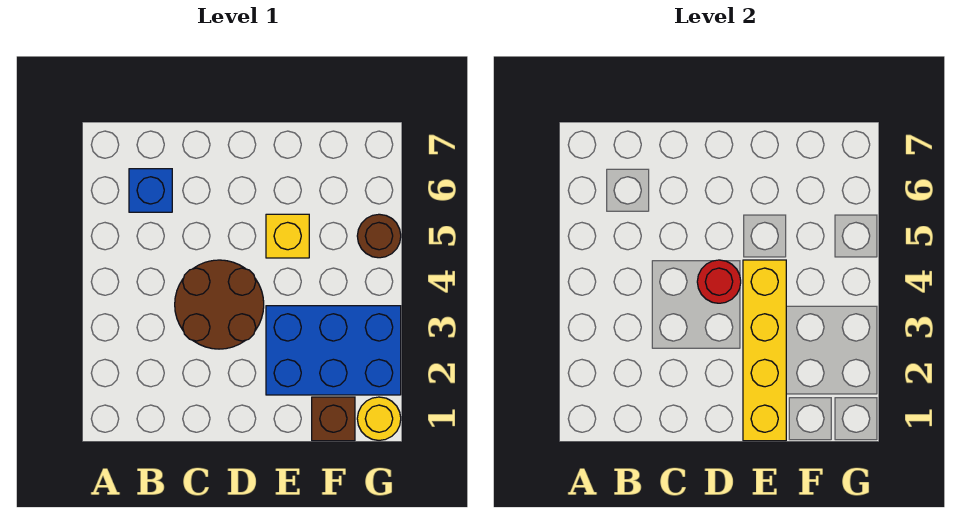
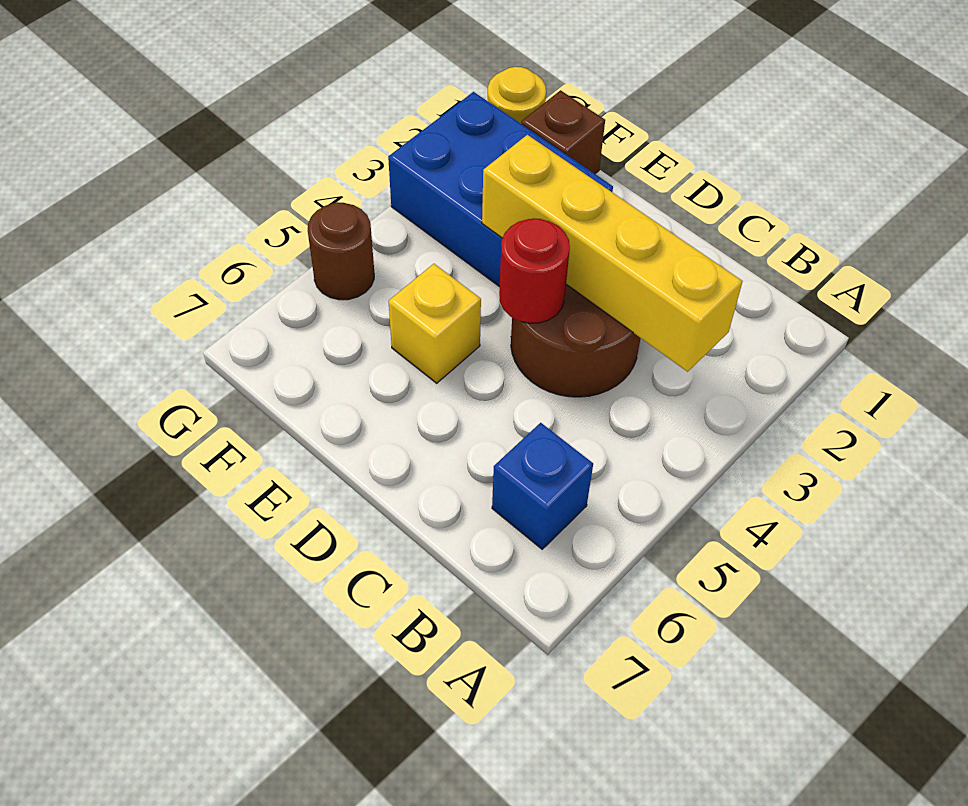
yellow 1x4 brick [743,260,786,441] -> yellow 1x4 brick turned to [482,135,742,372]

